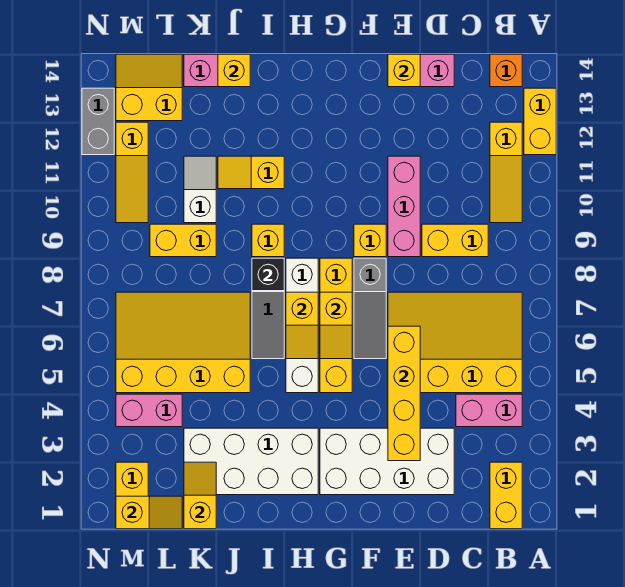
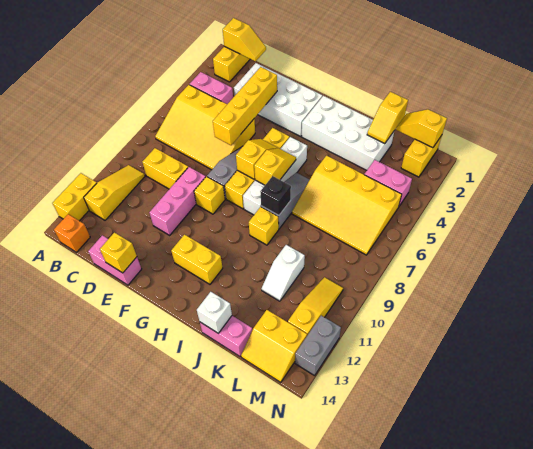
yellow 1x2 slope [218,156,284,189] -> yellow 1x2 slope moved to [223,18,266,62]
yellow 1x1 brick [218,54,250,87] -> white 1x1 brick [197,292,232,333]
yellow 1x2 brick [150,224,216,257] -> yellow 1x2 brick moved to [171,235,223,284]

